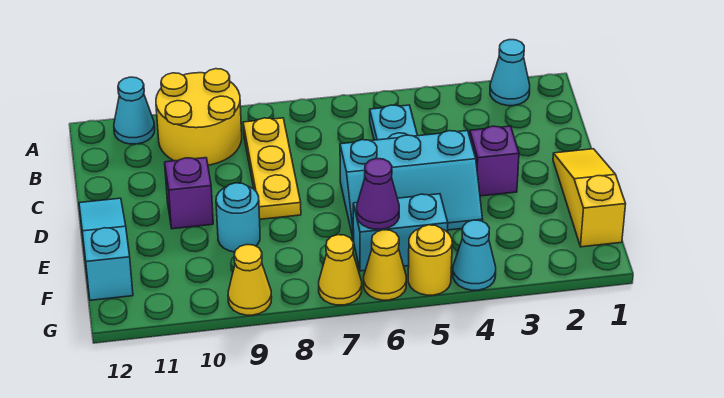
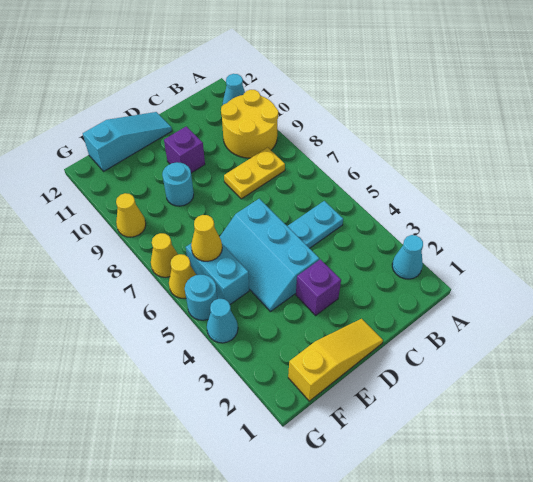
yellow 1x3 plate [243,118,301,219] -> yellow 1x2 plate [224,148,285,199]
purple 1x1 cone [357,159,399,229] -> yellow 1x1 cone [191,215,222,261]
yellow 1x1 round brick [408,225,452,295] -> cyan 1x1 round brick [185,274,217,320]

